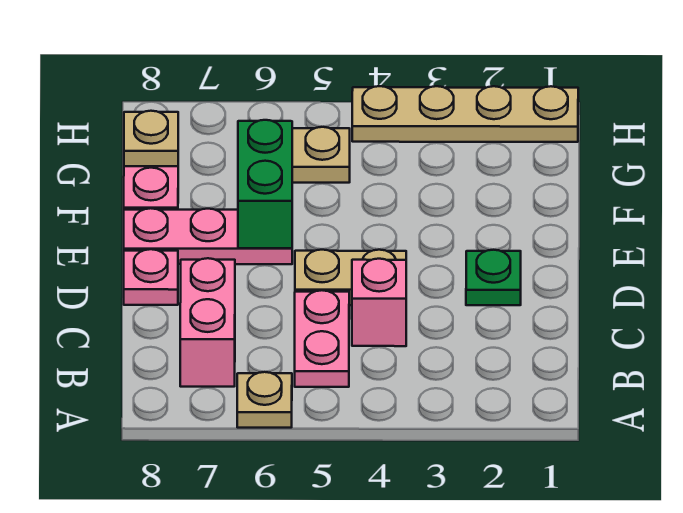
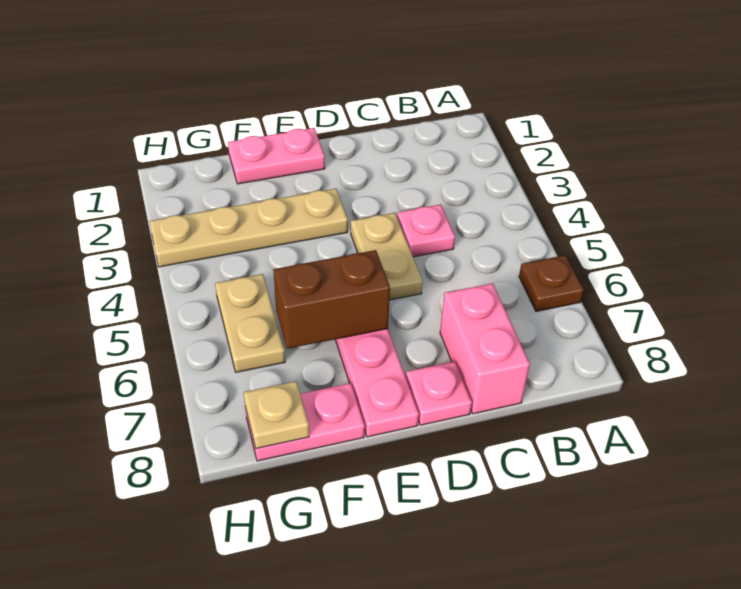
tan 1x1 plate [237,372,292,428] -> brown 1x1 plate [519,255,584,311]
pink 1x2 plate [295,290,349,387] -> pink 1x2 plate moved to [228,128,325,184]
pink 1x2 brick [180,258,235,387] -> pink 1x2 brick turned to [440,283,530,414]
pink 1x1 brick [352,259,406,346] -> pink 1x1 plate [397,204,455,257]
green 1x1 plate [466,250,521,305] -> none
green 1x2 brick [238,120,292,248] -> brown 1x2 brick [273,250,390,349]
tan 1x4 plate [352,86,578,142] -> tan 1x4 plate turned to [150,189,348,267]

